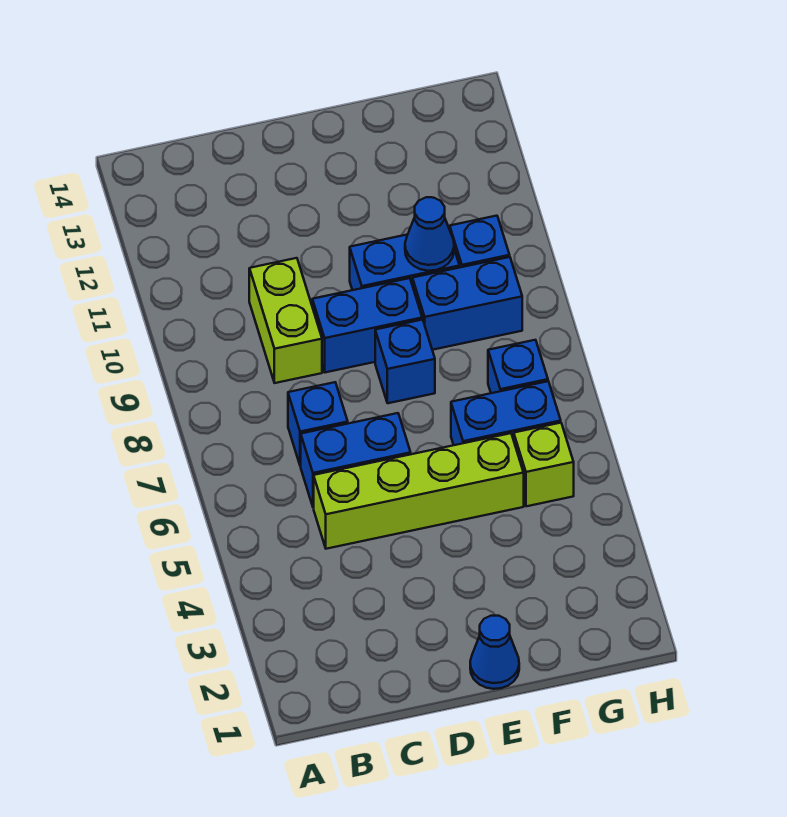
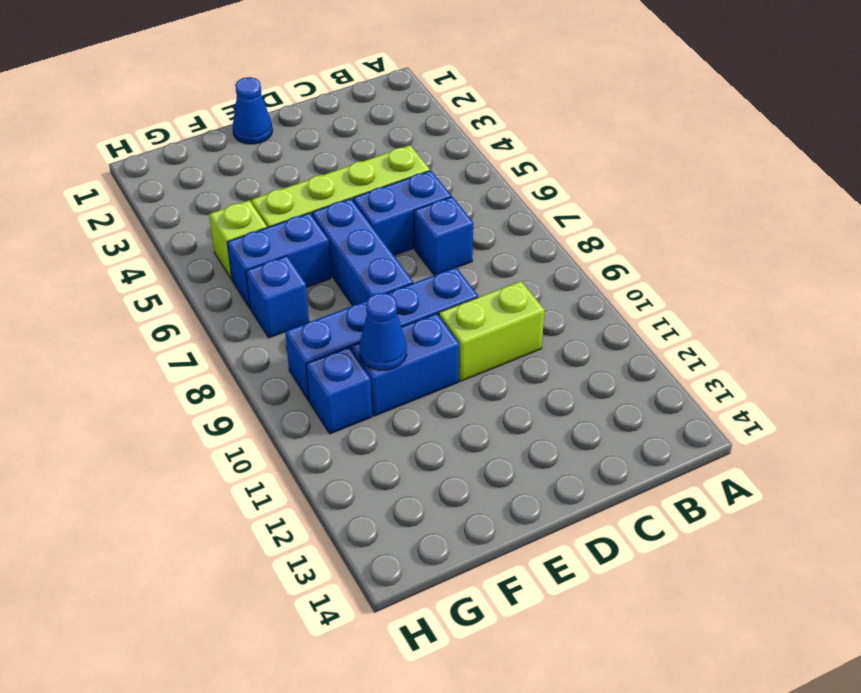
lime 1x2 brick [249,258,322,383] -> lime 1x2 brick turned to [439,281,545,381]
blue 1x1 brick [375,320,435,403] -> blue 1x3 brick [312,198,413,306]

